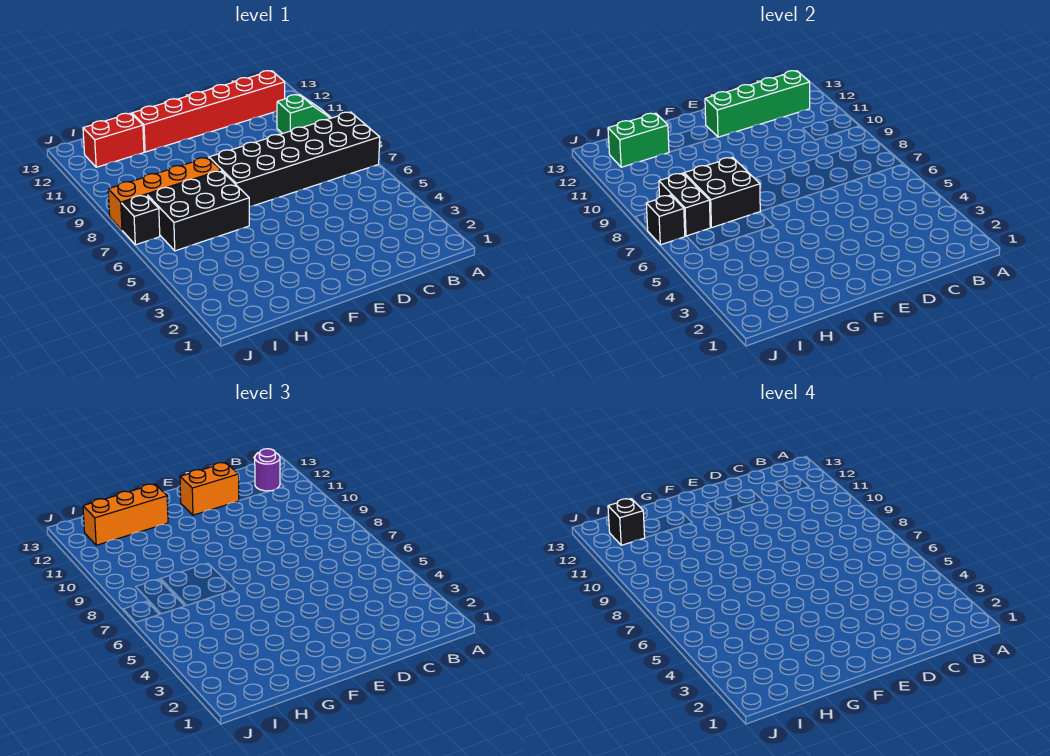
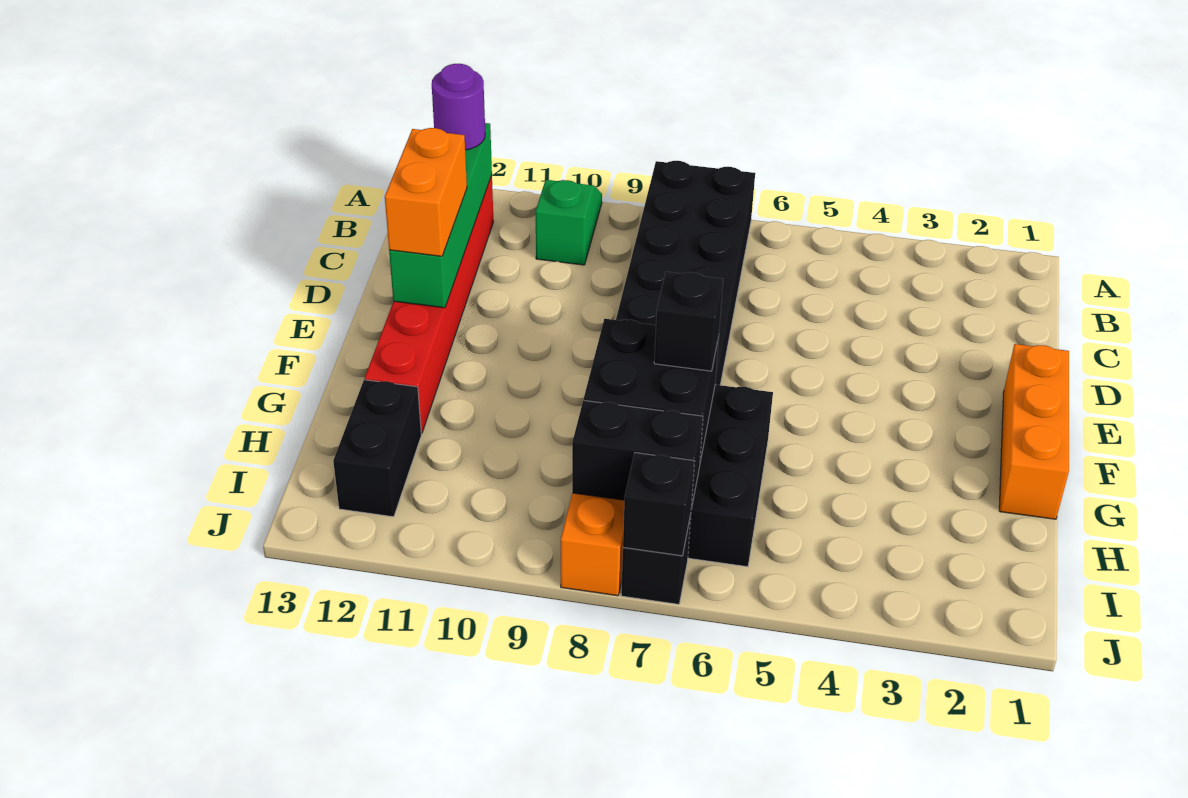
orange 1x3 brick [83,484,168,545] -> orange 1x3 brick moved to [999,344,1069,519]
red 1x2 brick [83,113,144,167] -> black 1x2 brick [333,380,421,517]
green 1x2 brick [608,113,669,167] -> none
black 1x1 brick [608,499,645,545] -> black 1x1 brick moved to [654,272,723,371]

